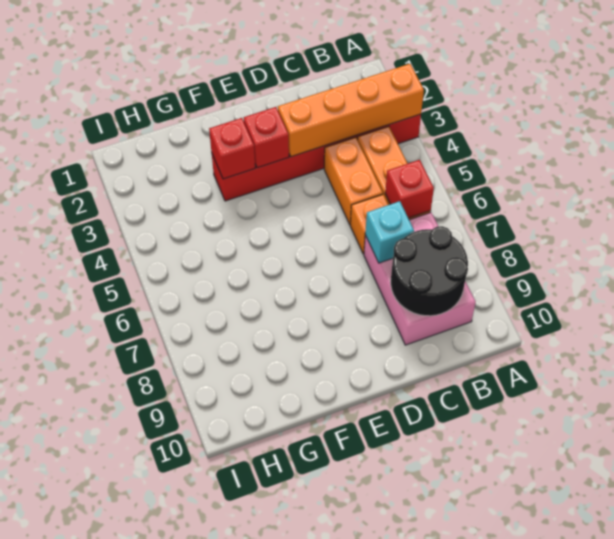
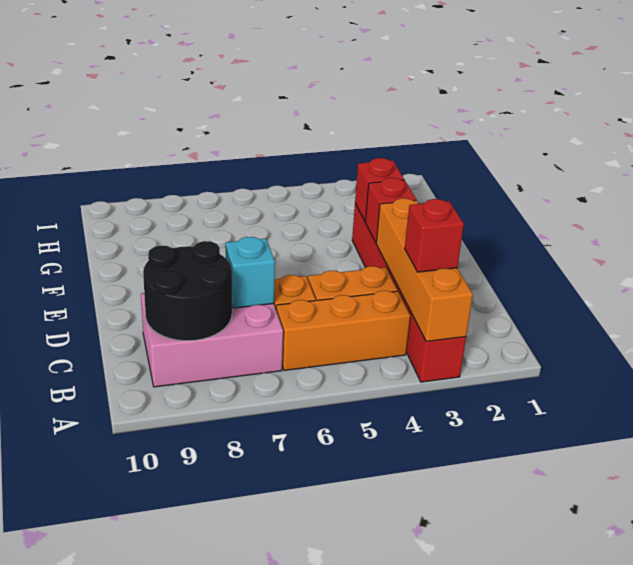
red 1x1 brick [385,160,434,218] -> red 1x1 brick moved to [405,199,464,272]

